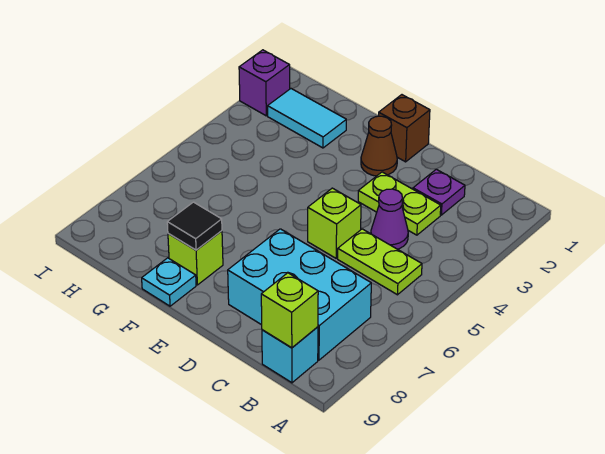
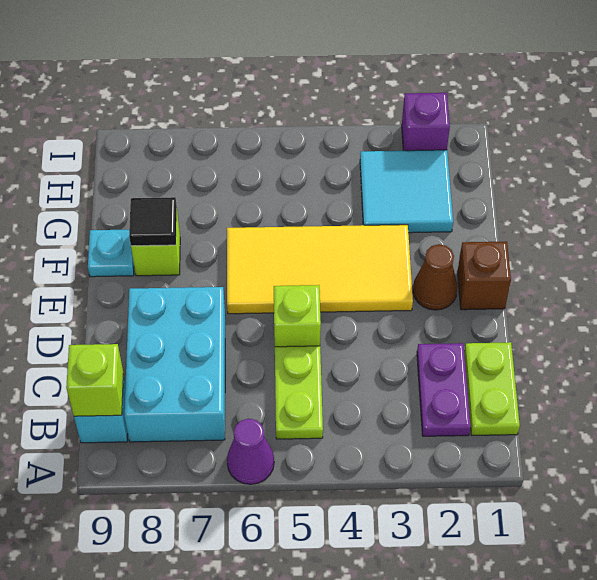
purple 1x1 plate [413,169,465,215] -> purple 1x2 plate [417,343,471,436]
lime 1x2 plate [358,172,441,235] -> lime 1x2 plate moved to [464,342,520,435]
purple 1x1 cone [371,189,408,249] -> purple 1x1 cone moved to [227,419,274,484]
none -> yellow 2x4 tile [227,225,413,314]
cyan 1x2 tile [268,89,346,148] -> cyan 2x2 tile [360,150,453,233]

